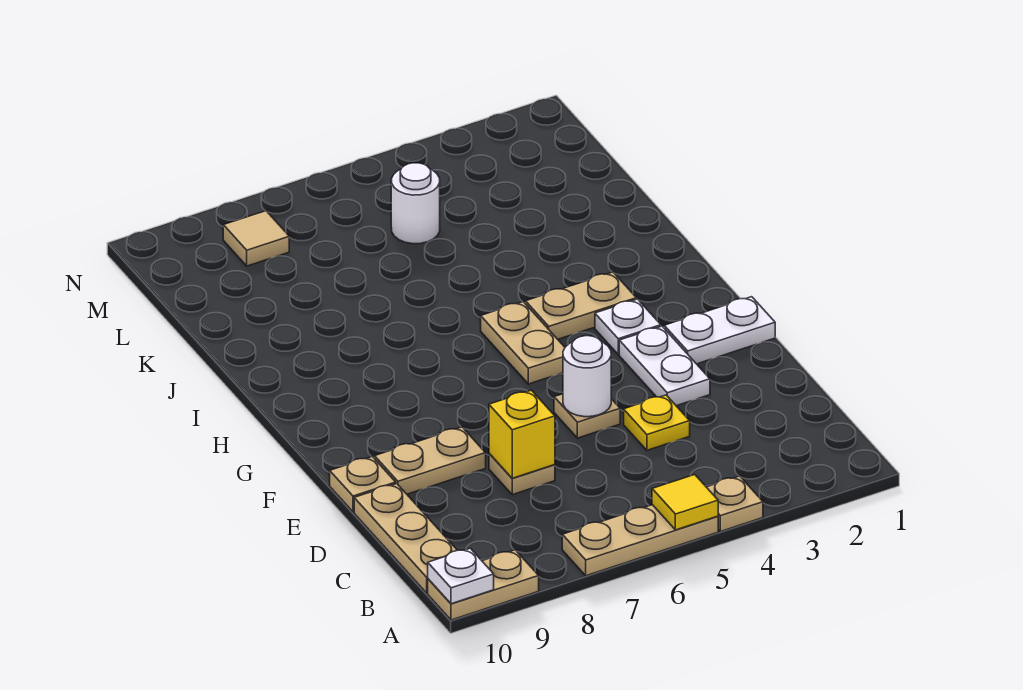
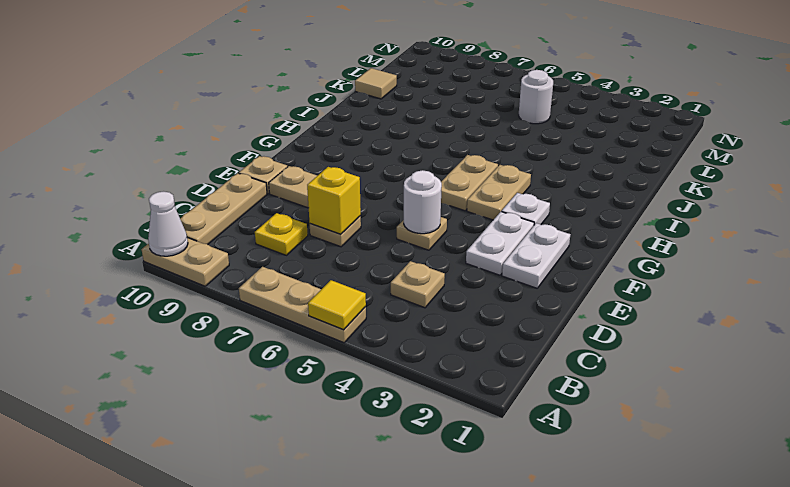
tan 1x1 plate [707,476,763,532] -> tan 1x1 plate moved to [391,261,445,308]
white 1x1 plate [428,548,494,604] -> white 1x1 cone [148,192,188,256]
yellow 1x1 plate [624,395,690,450] -> yellow 1x1 plate moved to [255,213,308,255]
white 1x2 plate [664,297,775,364] -> white 1x2 plate turned to [502,223,570,288]
tan 1x2 plate [525,272,636,339] -> tan 1x2 plate turned to [467,165,531,220]
tan 1x1 tile [223,211,289,266] -> tan 1x1 tile moved to [355,68,397,99]

